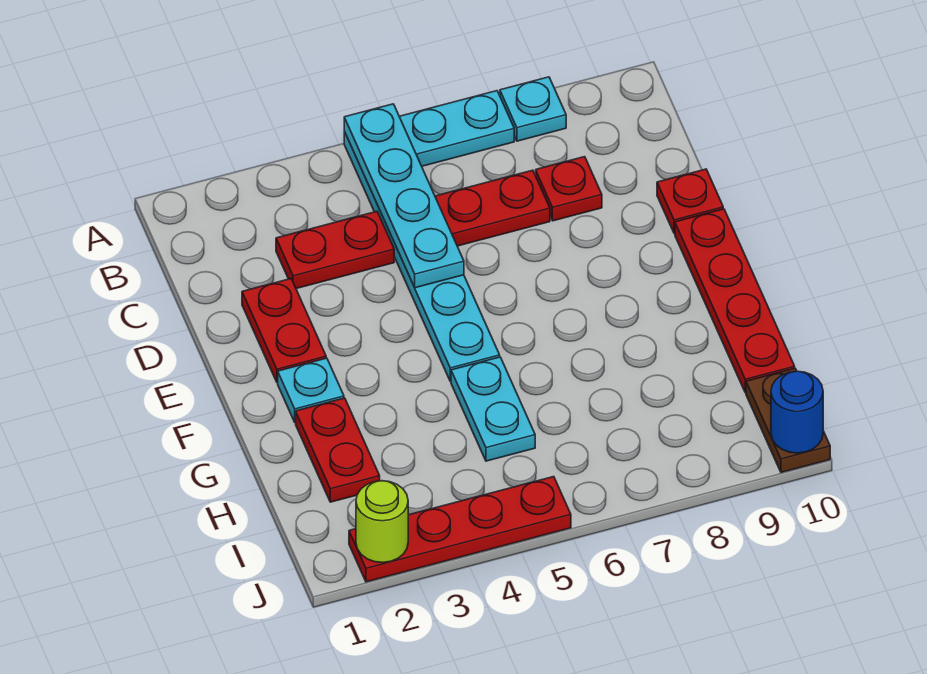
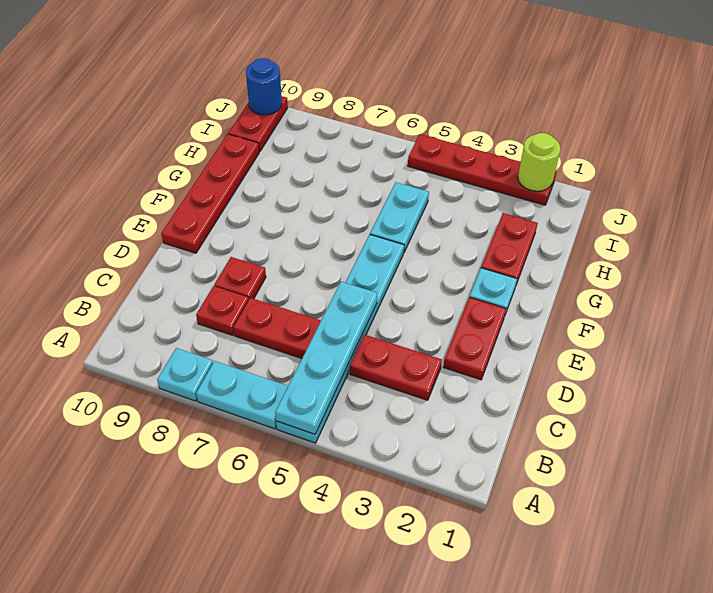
red 1x1 plate [657,169,723,233] -> red 1x1 plate moved to [214,257,266,299]
brown 1x2 plate [746,368,830,472] -> red 1x2 plate [228,96,288,152]

